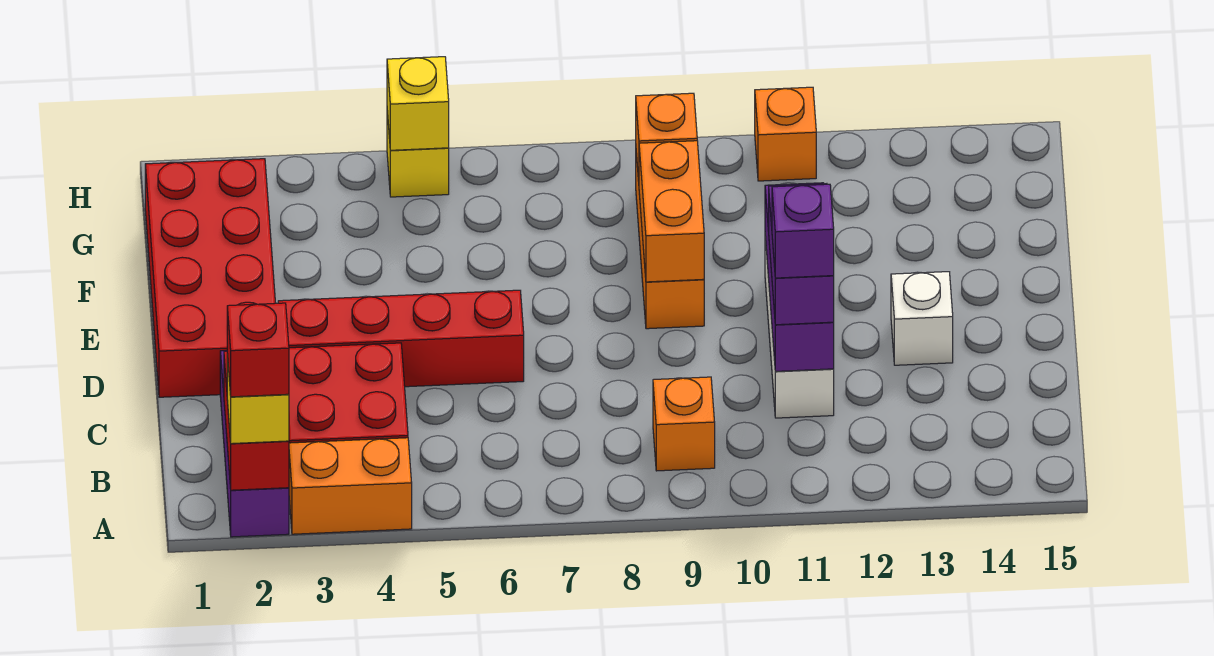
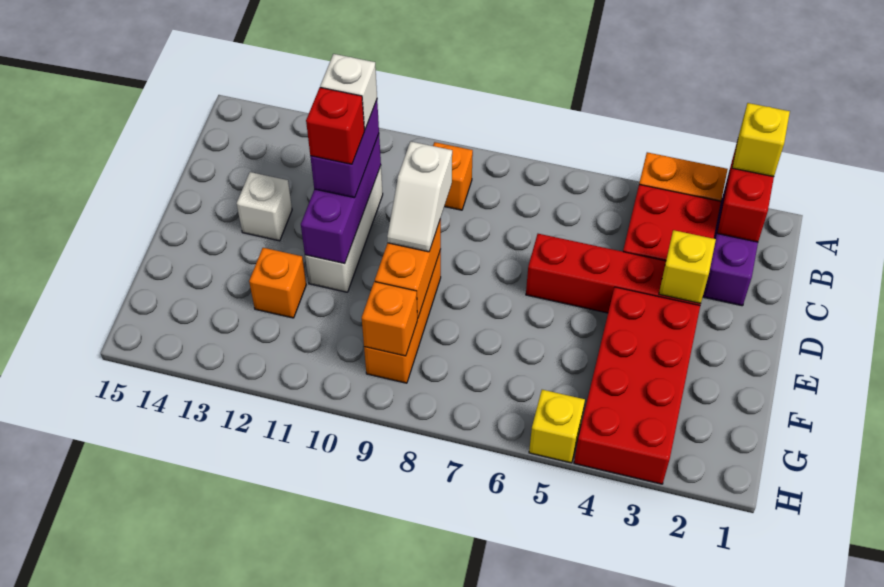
red 1x1 brick [227,303,289,397] -> red 1x1 brick moved to [306,88,365,164]
purple 1x1 brick [772,184,834,278] -> white 1x1 brick [320,54,377,130]
red 2x4 brick [145,159,275,397] -> red 2x4 brick moved to [574,287,700,484]
none -> white 1x2 slope [387,141,452,252]
yellow 1x1 brick [387,57,449,150] -> yellow 1x1 brick moved to [659,230,716,304]
orange 1x1 brick [755,87,816,181] -> orange 1x1 brick moved to [249,248,306,318]

